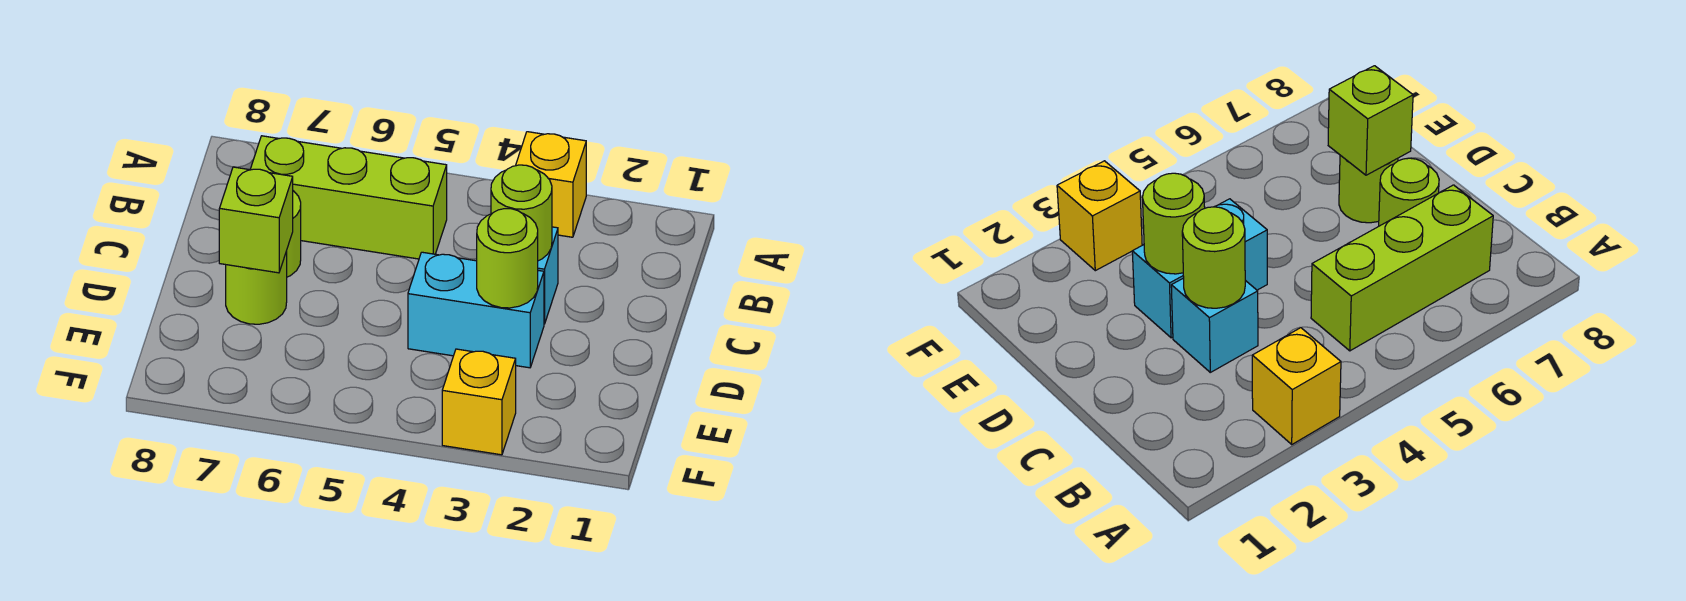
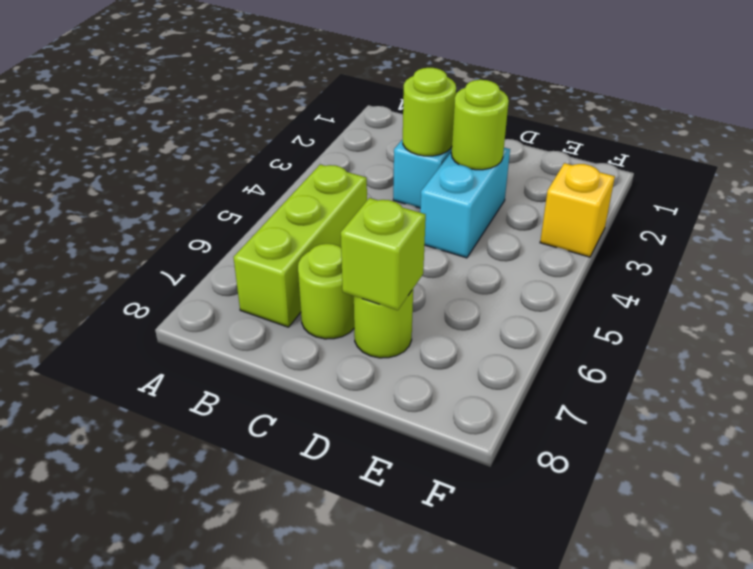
yellow 1x1 brick [516,132,586,237] -> none

